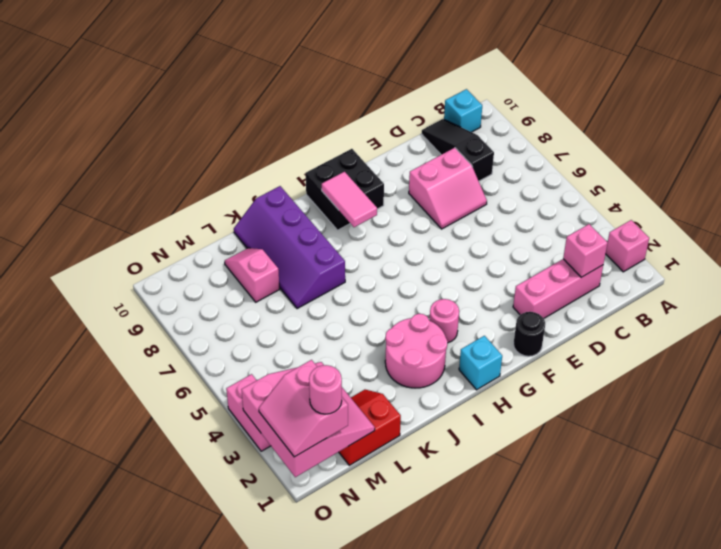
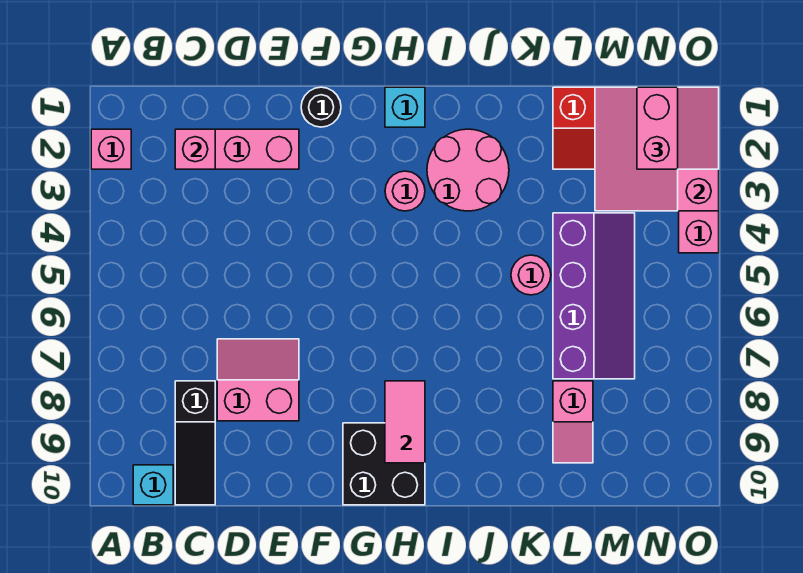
purple 2x4 slope [234,186,345,309] -> purple 2x4 slope moved to [553,213,635,379]
pink 1x1 round brick [309,365,342,414] -> pink 1x1 round brick moved to [511,255,551,295]

